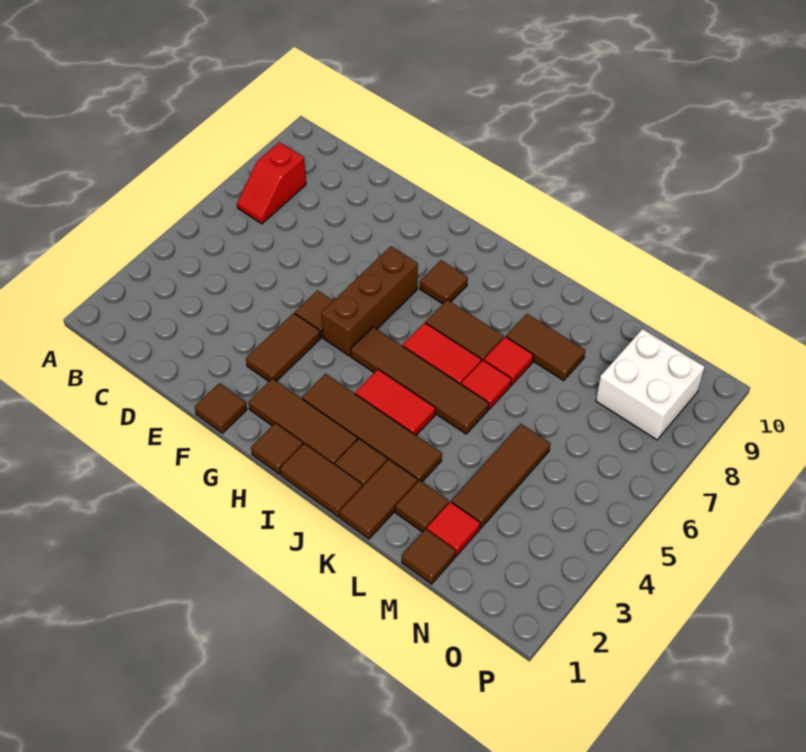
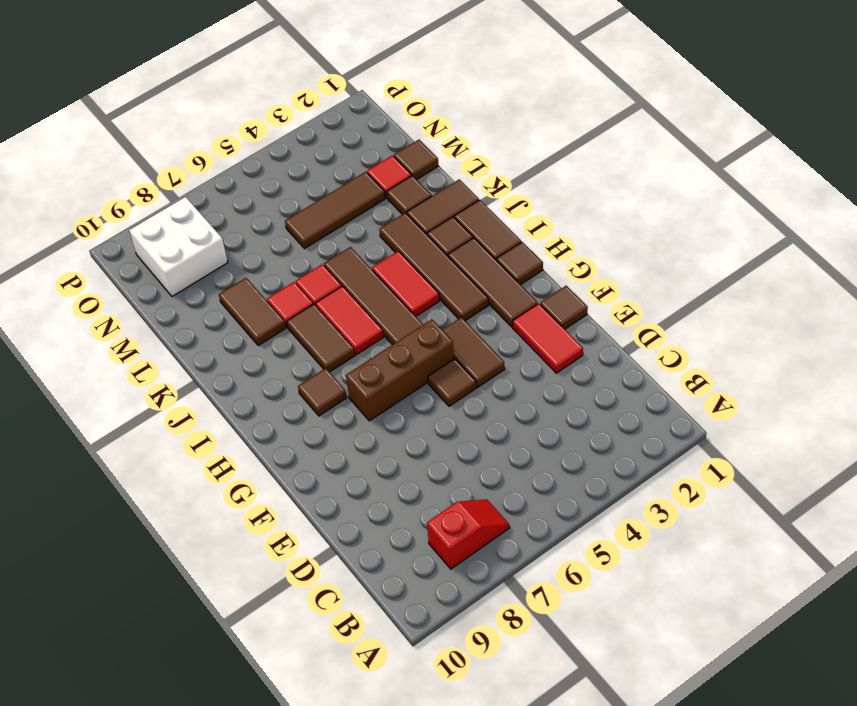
none -> red 1x2 tile [513,304,583,373]
brown 1x2 tile [246,313,321,381] -> brown 1x2 tile turned to [442,317,505,387]

